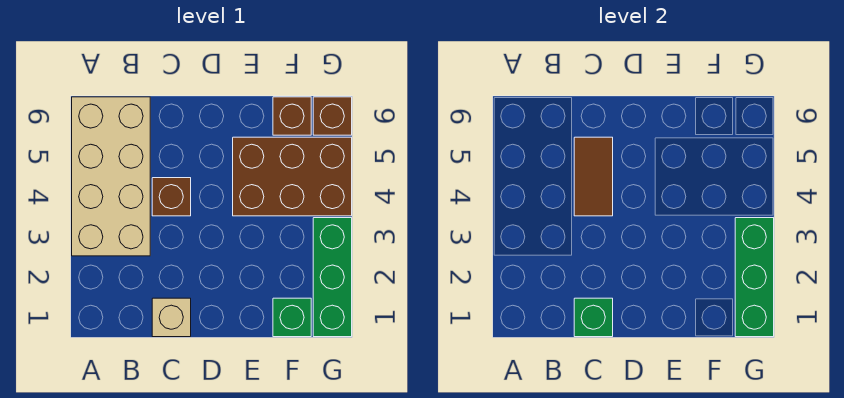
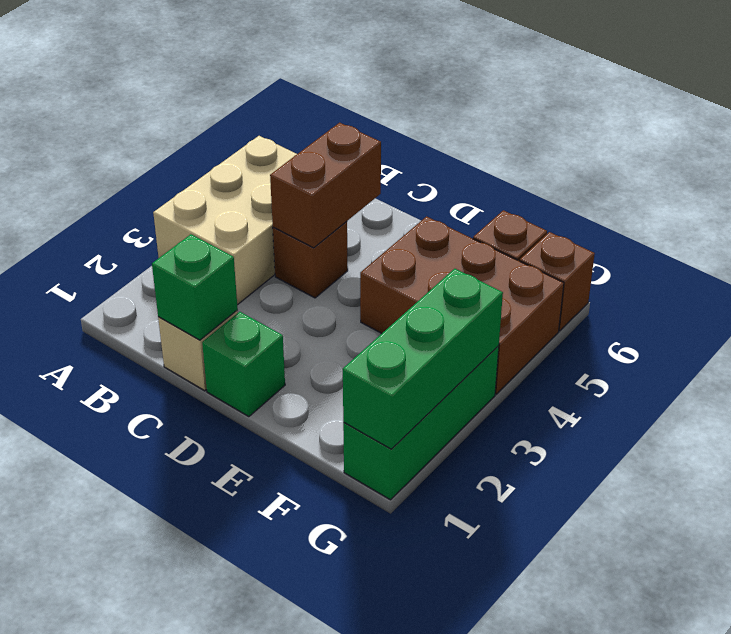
tan 2x4 brick [72,97,150,256] -> tan 2x3 brick [153,136,297,304]
brown 1x2 tile [574,137,613,216] -> brown 1x2 brick [270,123,381,248]
green 1x1 brick [273,298,311,337] -> green 1x1 brick moved to [202,312,285,417]

